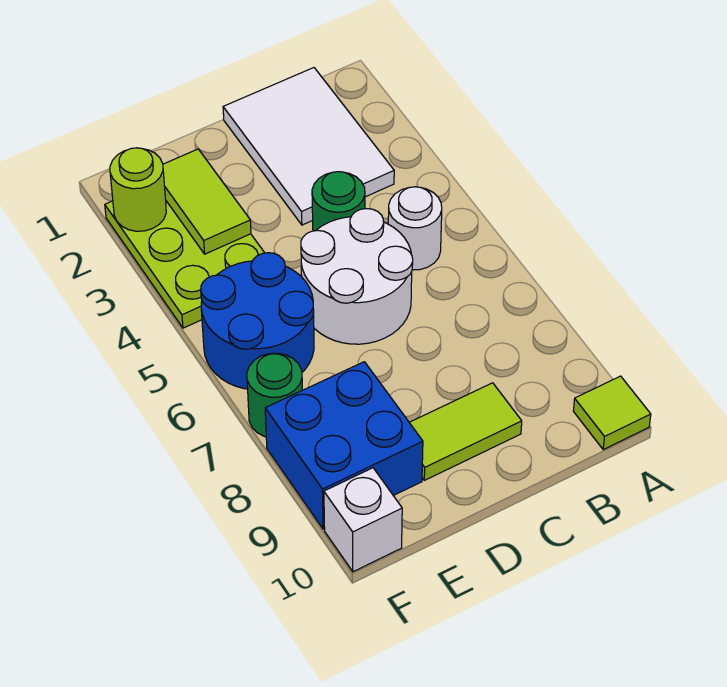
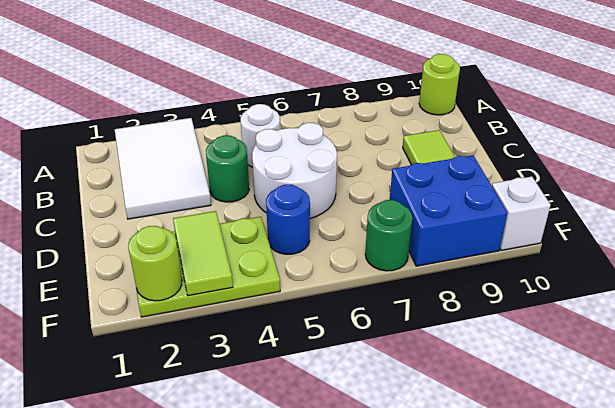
lime 1x1 tile [573,376,651,449] -> lime 1x1 round brick [419,54,460,115]
white 2x3 tile [223,68,394,225] -> white 2x3 tile turned to [115,118,211,219]
lime 1x2 tile [163,149,251,254] -> lime 1x2 tile turned to [173,211,233,296]
blue 2x2 round brick [201,253,314,389] -> blue 1x1 round brick [266,185,310,254]

